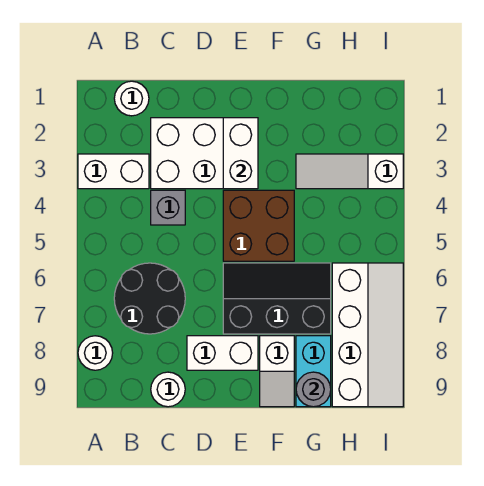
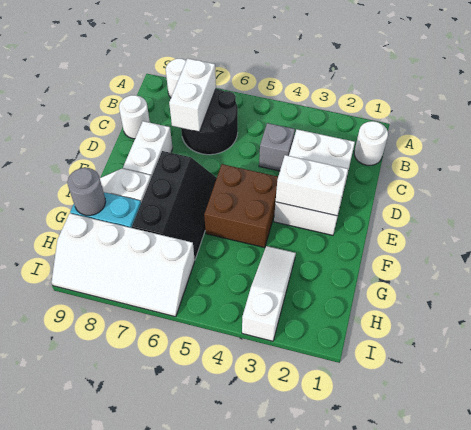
white 1x2 brick [78,154,149,189] -> white 1x2 brick moved to [169,58,216,132]

